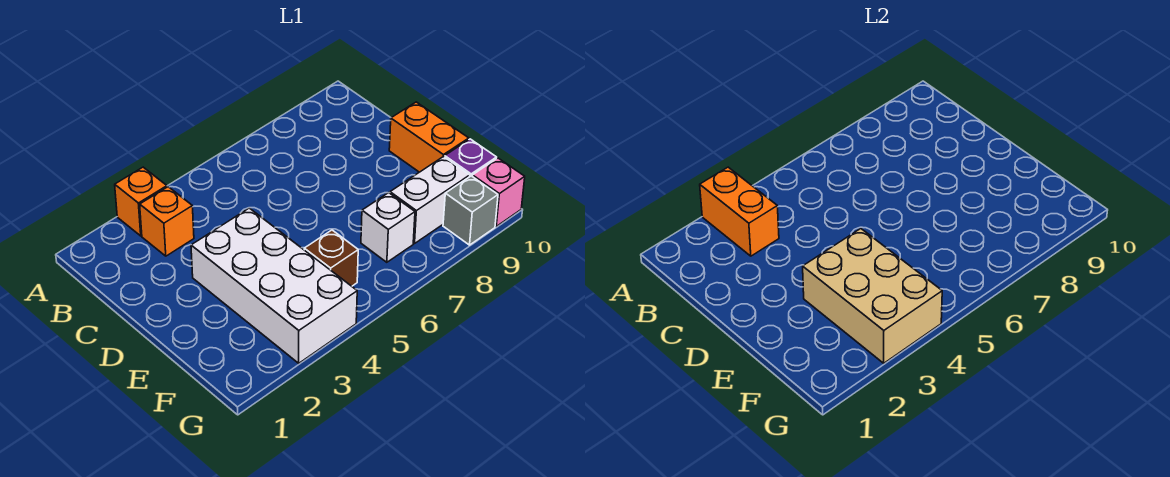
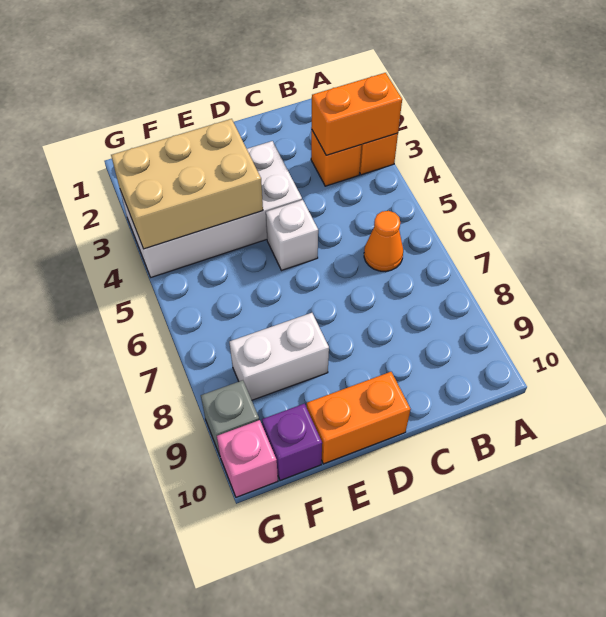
none -> orange 1x1 cone [364,211,403,271]
brown 1x1 brick [304,230,358,286] -> none
white 1x1 brick [361,193,415,262] -> white 1x1 brick moved to [266,200,318,271]
white 1x2 brick [390,156,470,243] -> white 1x2 brick turned to [229,313,329,400]

